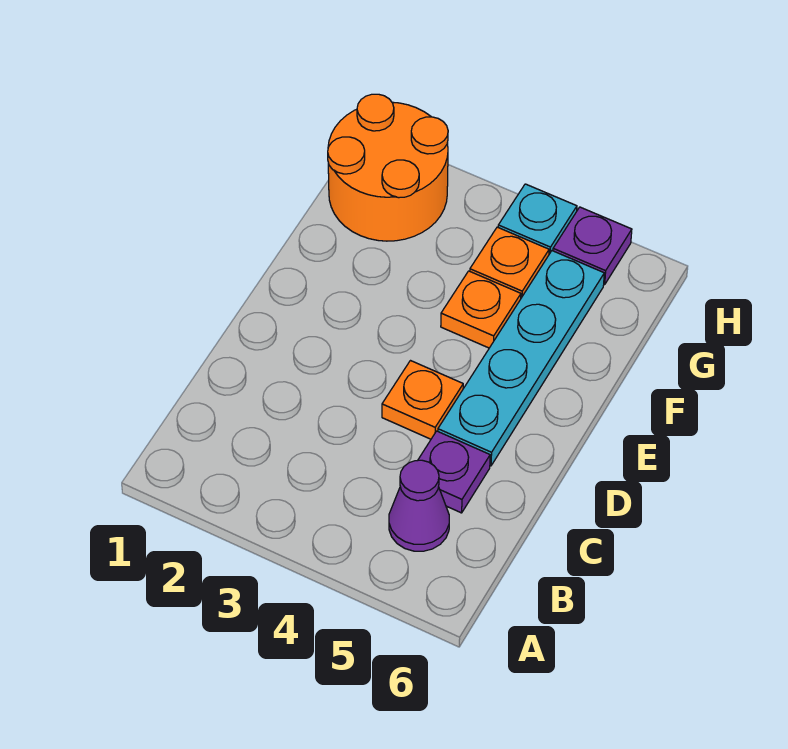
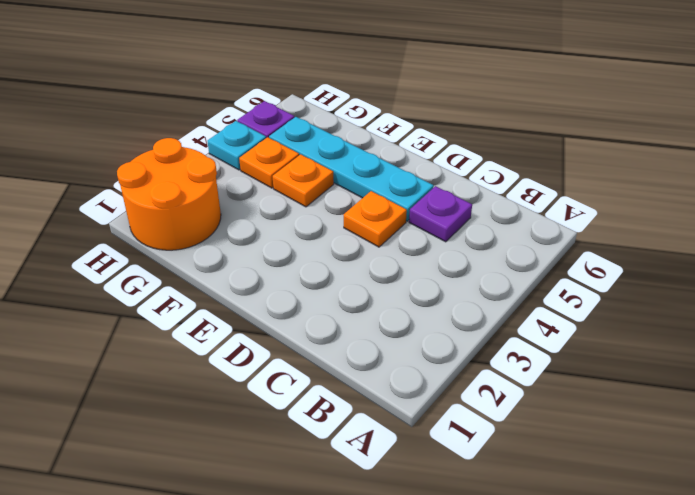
purple 1x1 cone [389,460,449,551] -> none

